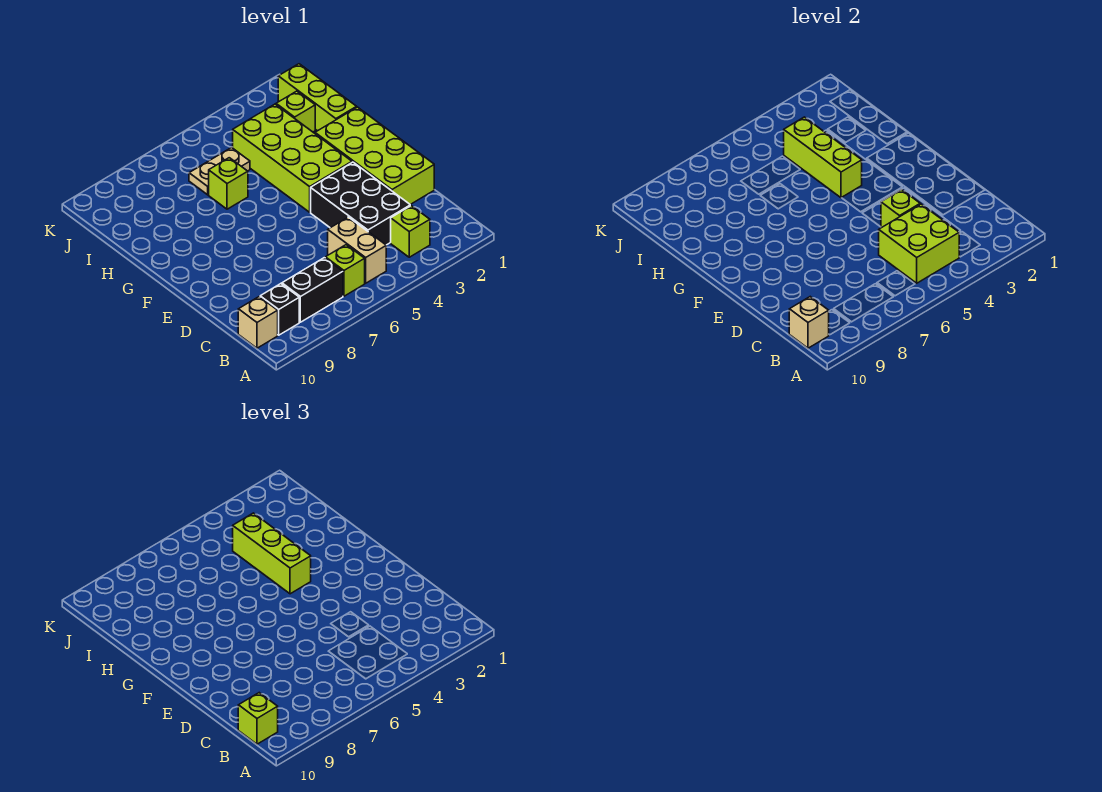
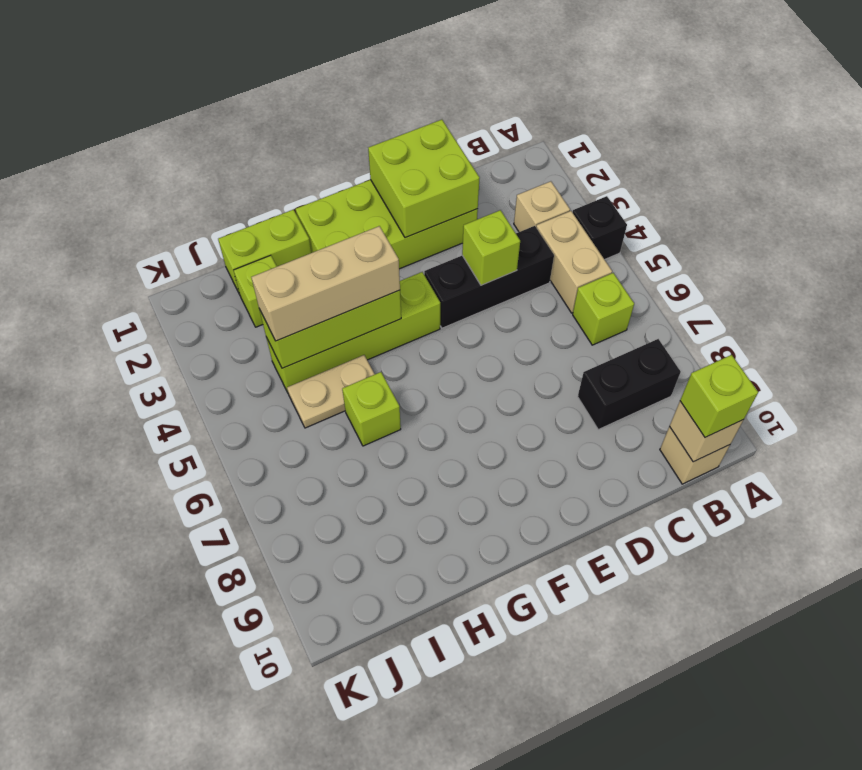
lime 1x1 brick [391,206,430,257] -> tan 1x1 brick [514,181,570,232]
lime 2x2 brick [879,204,959,283] -> lime 2x2 brick moved to [368,120,479,238]
tan 1x2 brick [328,217,386,283] -> tan 1x2 brick turned to [536,211,612,313]
black 1x2 brick [282,258,343,322] -> black 1x2 brick turned to [578,339,681,430]
black 1x1 brick [260,284,299,335] -> black 1x1 brick moved to [573,196,627,260]
black 2x3 brick [311,162,410,245] -> black 1x3 brick [424,226,554,328]
lime 2x4 brick [233,104,352,212] -> lime 1x4 brick [266,272,440,392]
lime 1x3 brick [233,513,311,594] -> tan 1x3 brick [251,226,400,341]
lime 1x3 brick [278,64,357,131] -> lime 1x2 brick [218,210,311,294]
tan 1x2 plate [189,148,250,195] -> tan 1x2 plate turned to [287,355,375,428]

